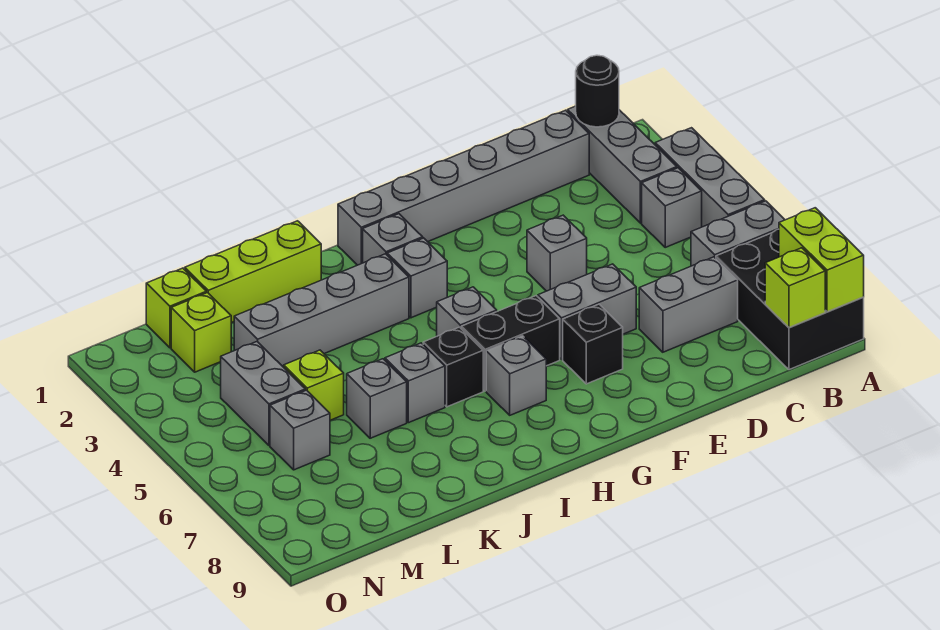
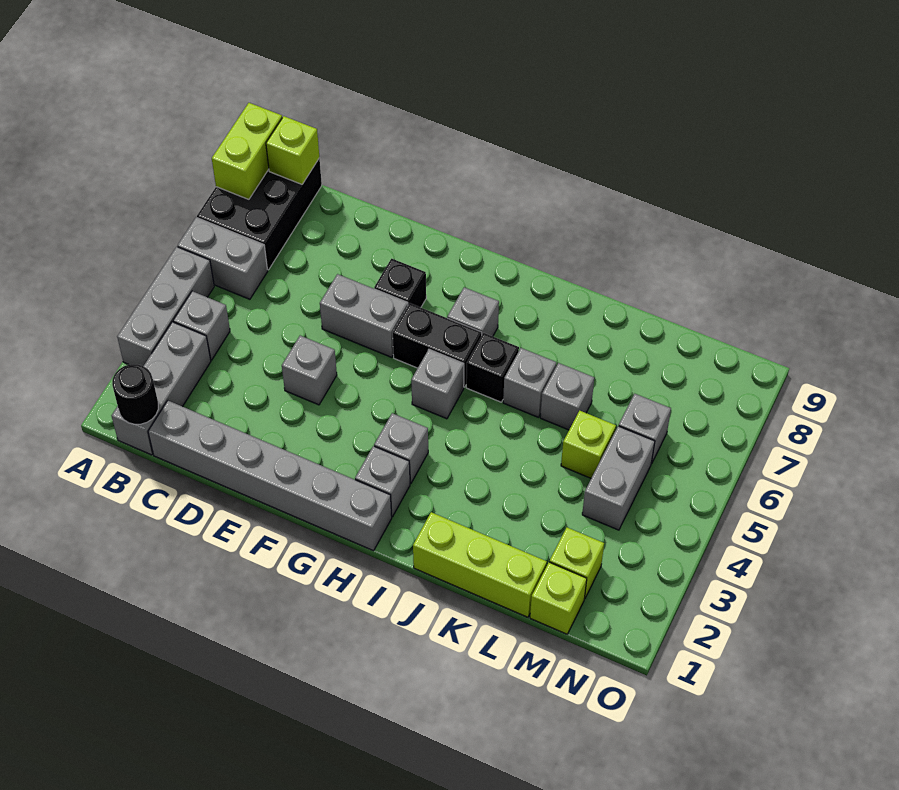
grey 1x2 brick [639,257,738,352] -> none
grey 1x4 brick [234,254,409,367] -> none

